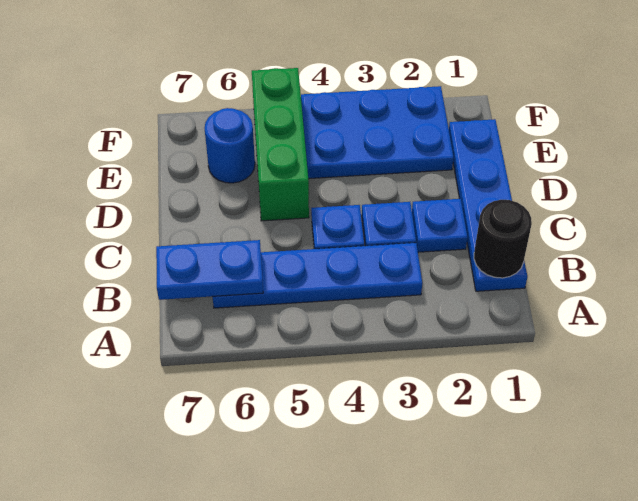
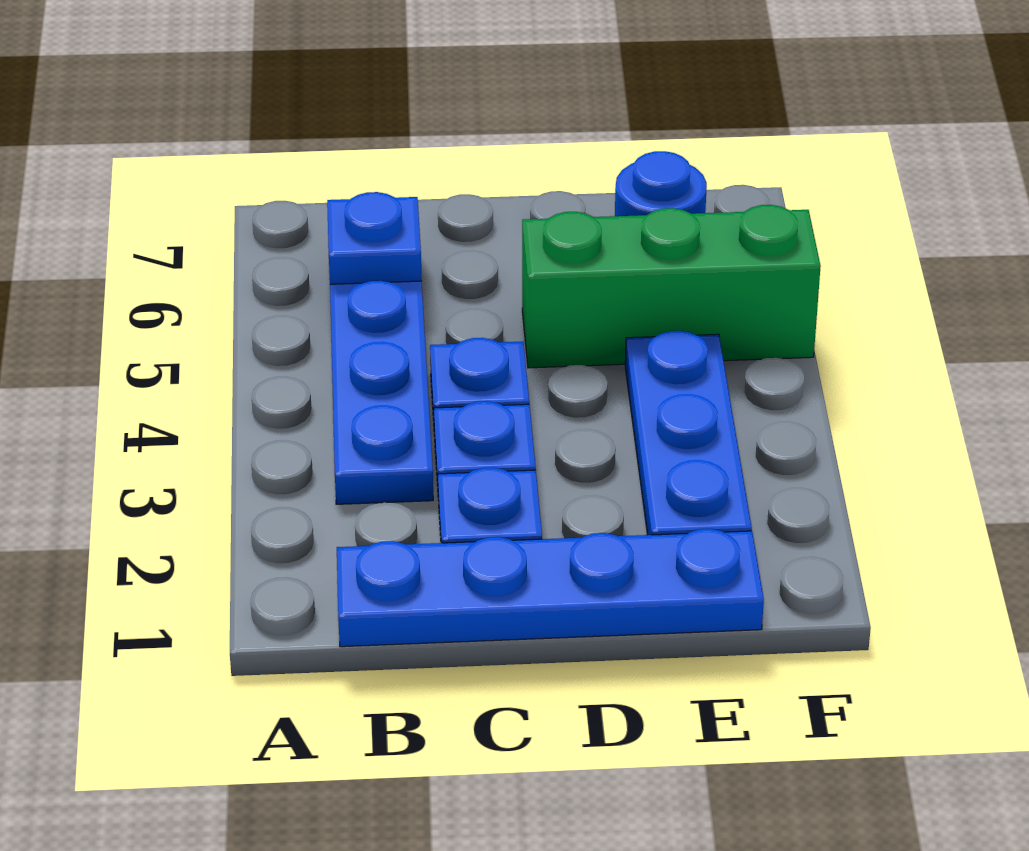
black 1x1 round brick [474,200,532,278] -> none
blue 1x2 plate [156,240,263,300] -> blue 1x1 plate [327,192,422,284]
blue 2x3 plate [301,86,454,179] -> blue 1x3 plate [625,331,752,535]

